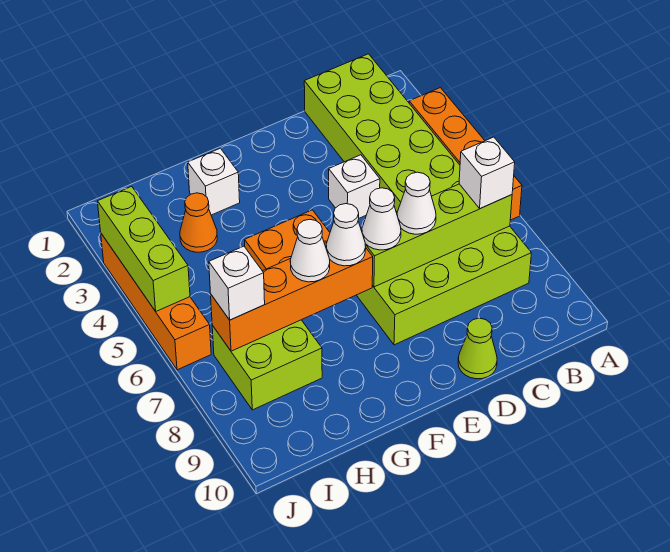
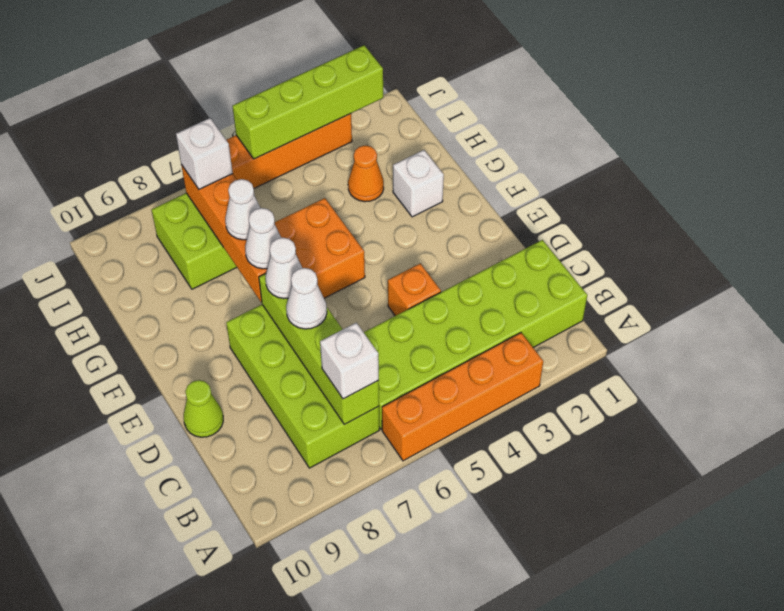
white 1x1 brick [329,155,380,218] -> orange 1x1 brick [388,264,441,316]
lime 1x3 brick [98,186,190,311] -> lime 1x4 brick [232,45,383,159]

